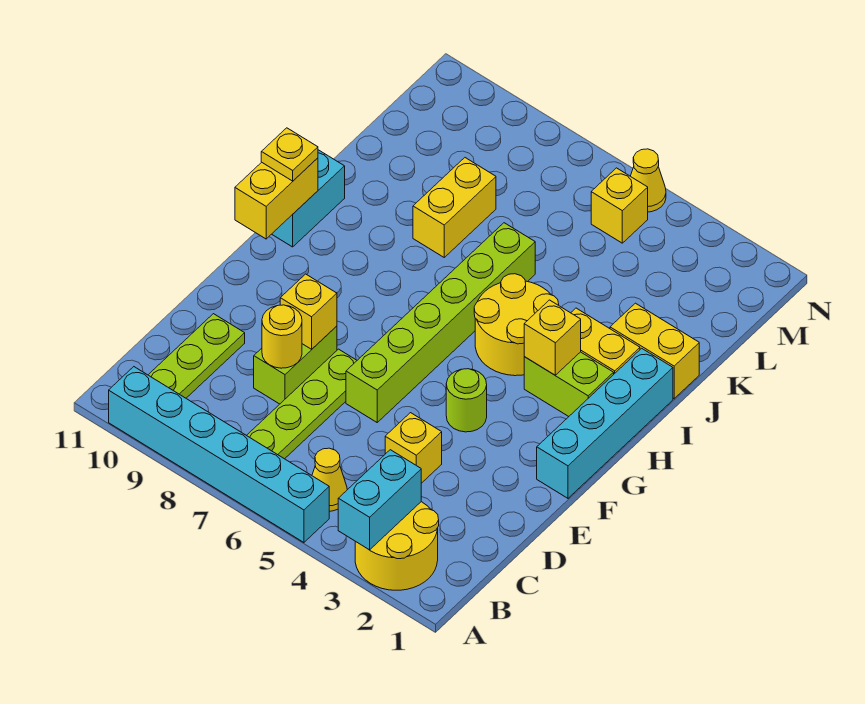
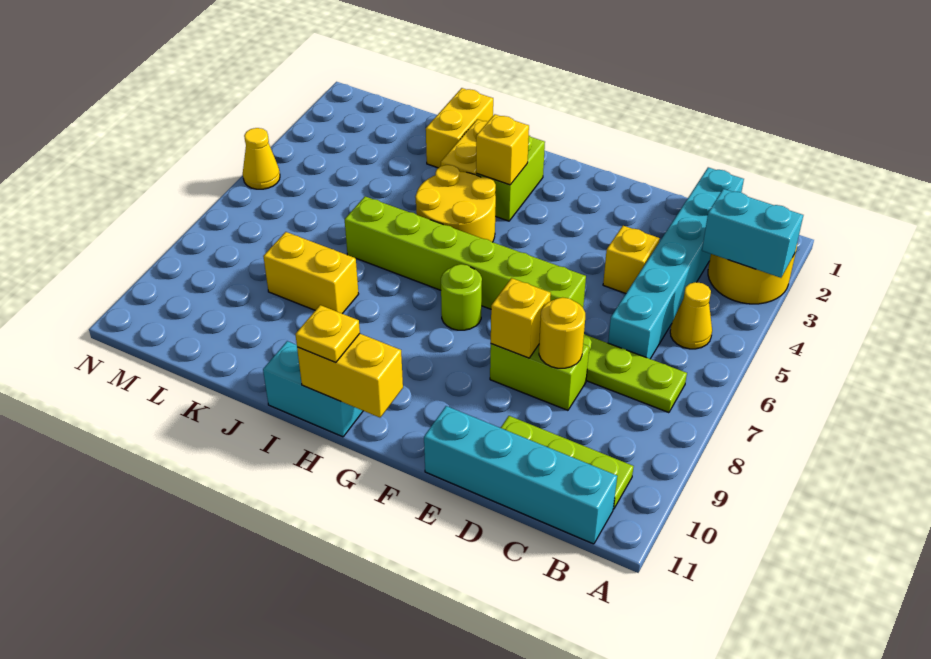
cyan 1x6 brick [109,367,329,542] -> cyan 1x6 brick moved to [608,167,744,359]
cyan 1x4 brick [537,348,673,498] -> cyan 1x4 brick moved to [424,406,617,544]
lime 1x1 round brick [446,369,487,432] -> lime 1x1 round brick moved to [441,264,482,330]
yellow 1x1 brick [591,168,648,243] -> none

